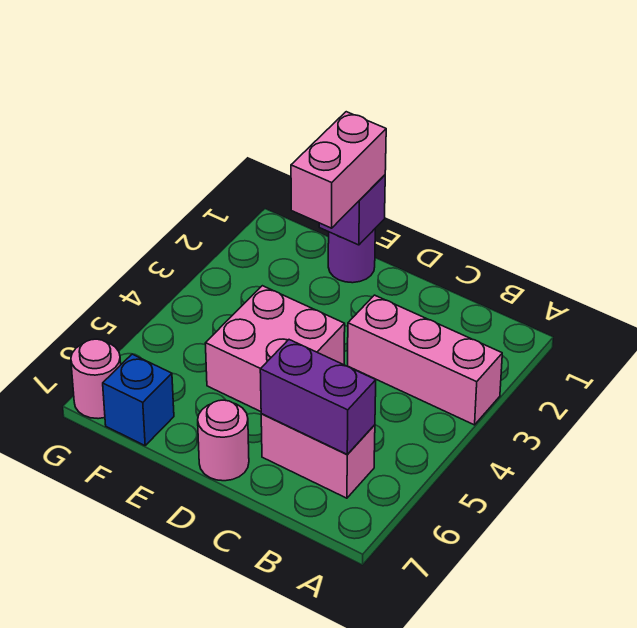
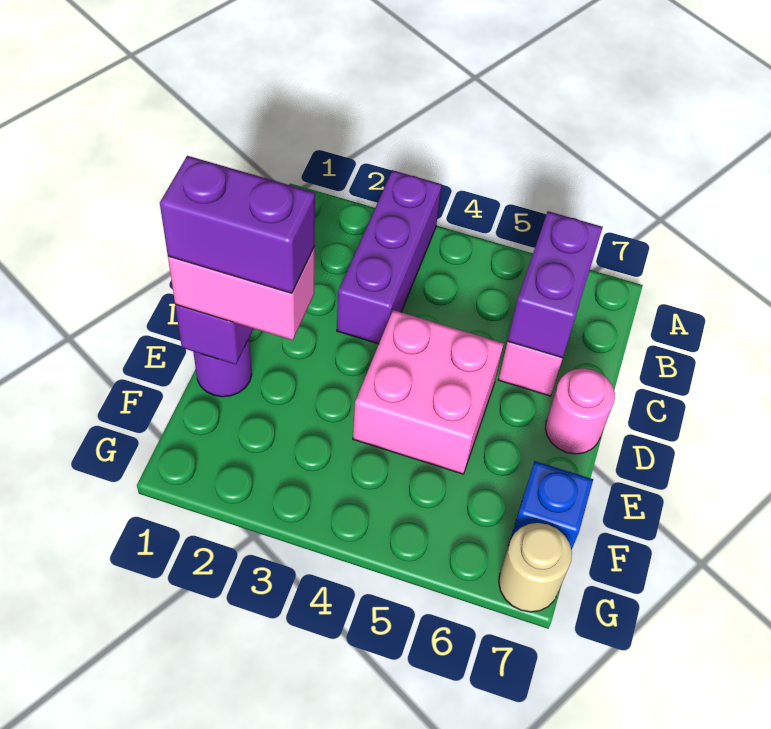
pink 1x3 brick [348,295,502,425] -> purple 1x3 brick [337,170,442,344]
none -> purple 1x2 brick [160,156,315,293]
pink 1x1 round brick [71,339,121,419] -> tan 1x1 round brick [499,523,572,612]

